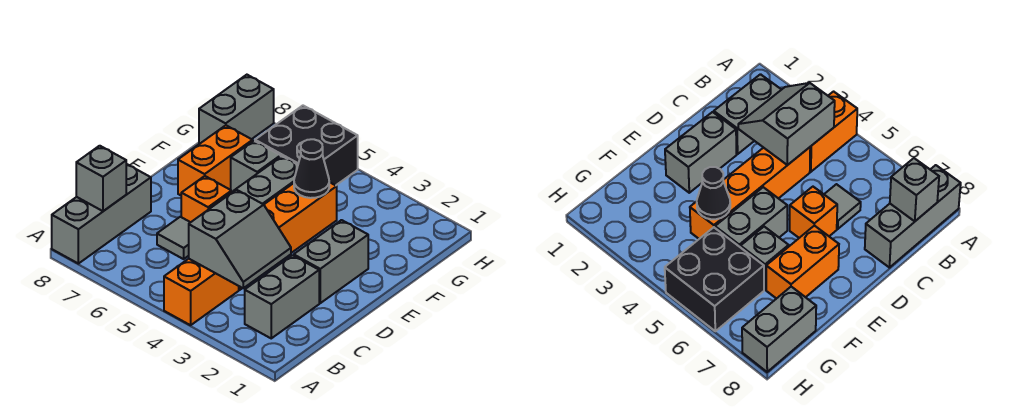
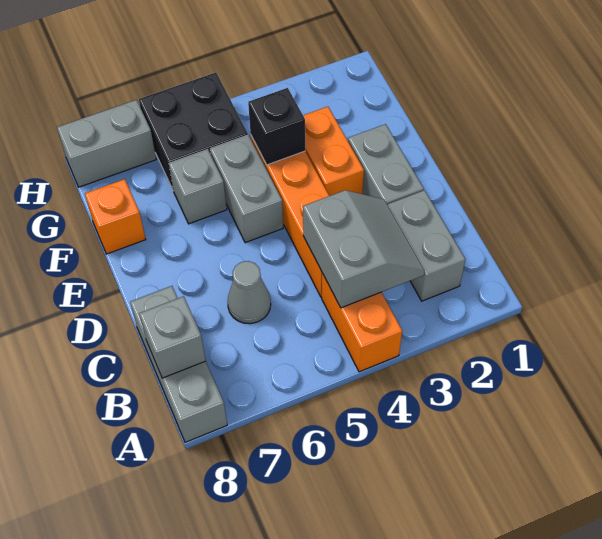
grey 1x1 tile [157,217,190,259] -> grey 1x1 cone [227,261,271,324]
orange 1x1 brick [181,176,232,222] -> orange 1x1 brick moved to [85,179,146,254]
orange 1x2 brick [178,125,253,195] -> orange 1x2 brick moved to [303,107,364,196]
black 1x1 cone [294,139,329,198] -> black 1x1 brick [248,88,305,165]
grey 1x2 brick [199,75,274,144] -> grey 1x2 brick turned to [57,100,156,187]

